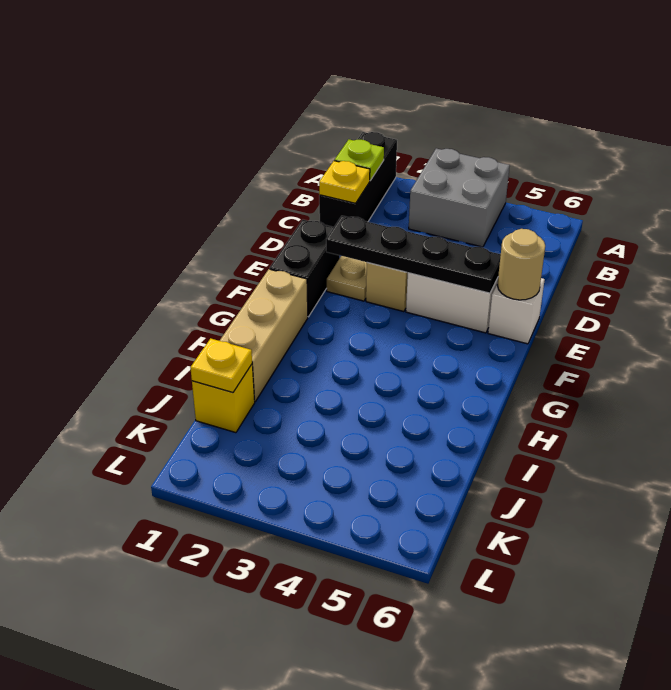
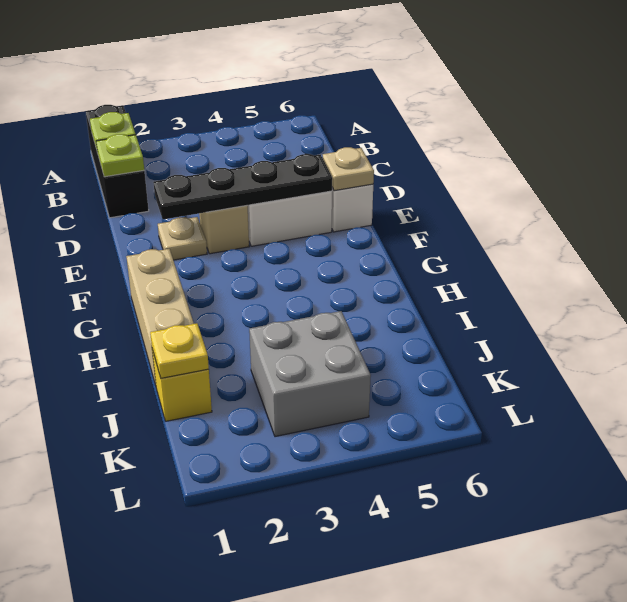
grey 2x2 brick [409,148,510,247] -> grey 2x2 brick moved to [249,311,371,437]
yellow 1x1 plate [319,161,370,203] -> lime 1x1 plate [96,134,144,177]
black 1x2 brick [270,220,340,317] -> none
tan 1x1 round brick [497,229,545,300] -> tan 1x1 plate [323,147,374,191]

